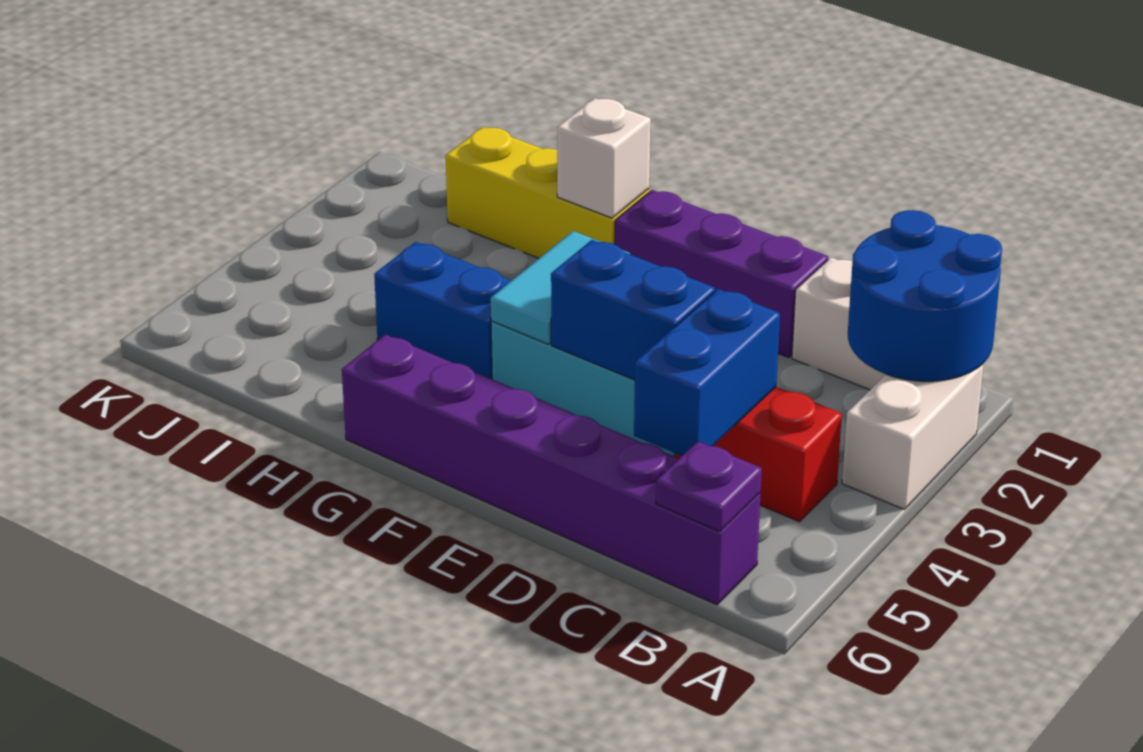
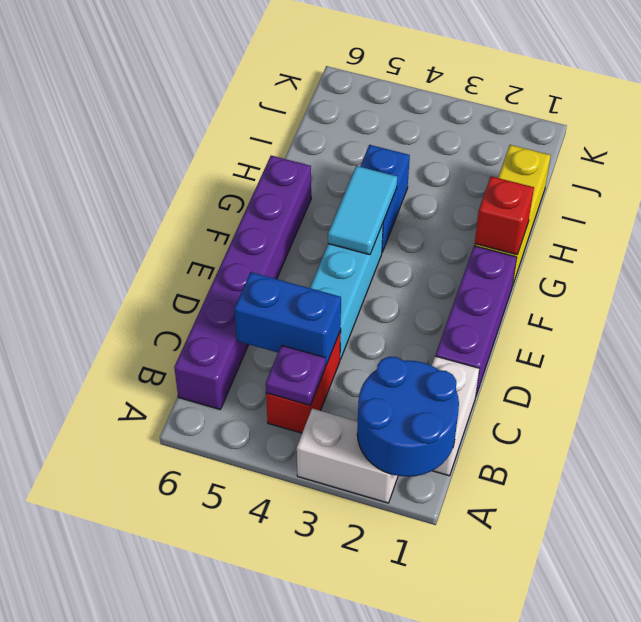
purple 1x1 plate [656,441,762,532] -> purple 1x1 plate moved to [266,345,325,406]
blue 1x2 brick [551,240,715,380] -> none
cyan 1x2 tile [491,231,630,344] -> cyan 1x2 tile turned to [328,166,397,255]
white 1x1 brick [557,98,651,218] -> red 1x1 brick [475,176,534,255]

